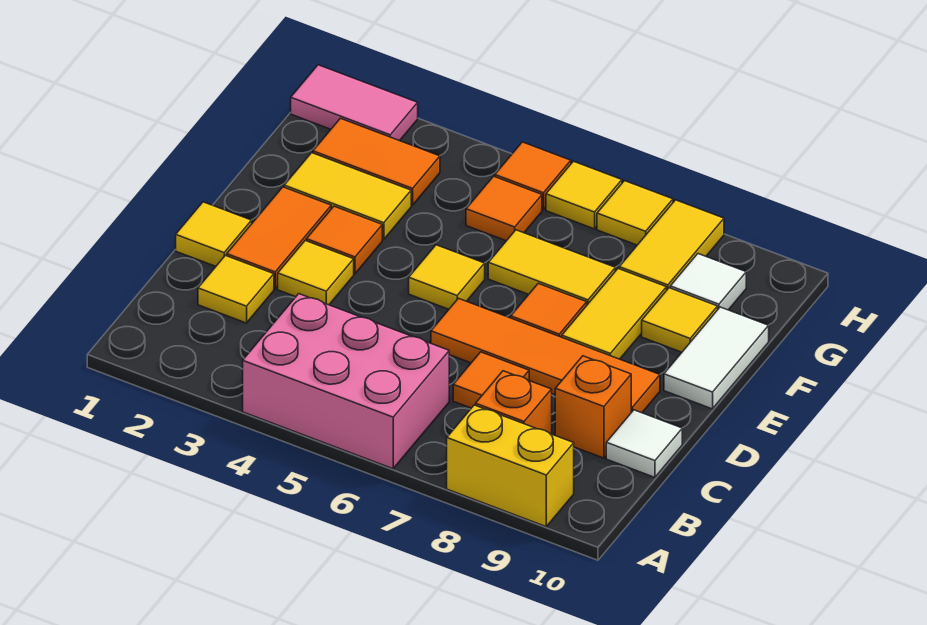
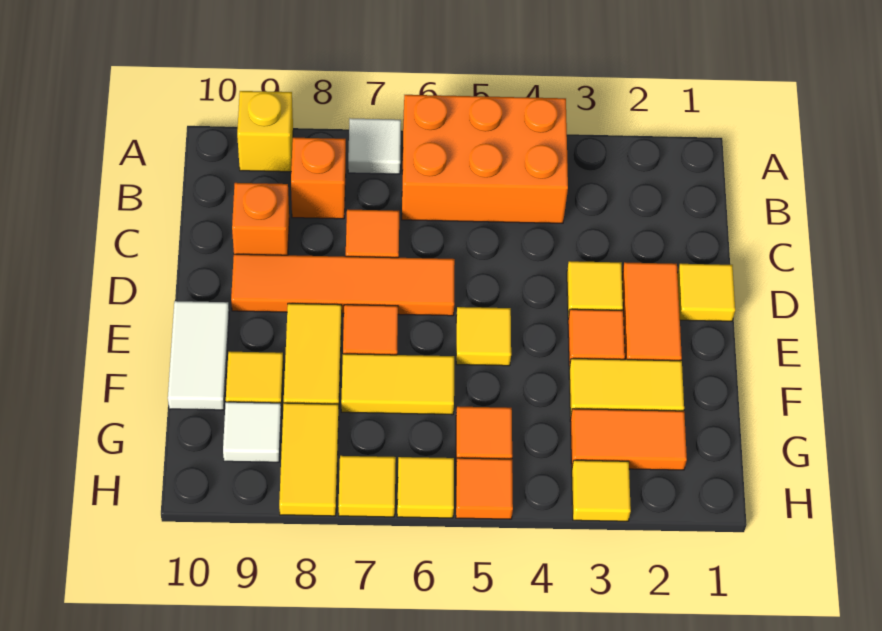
pink 2x3 brick [243,294,449,469] -> orange 2x3 brick [402,95,568,223]
yellow 1x2 brick [447,405,574,527] -> yellow 1x1 brick [237,91,293,172]
yellow 1x1 tile [198,256,274,323] -> yellow 1x1 tile moved to [572,460,631,521]
white 1x1 tile [606,410,682,477] -> white 1x1 tile moved to [348,119,401,174]
pink 1x2 tile [291,65,418,141] -> none

